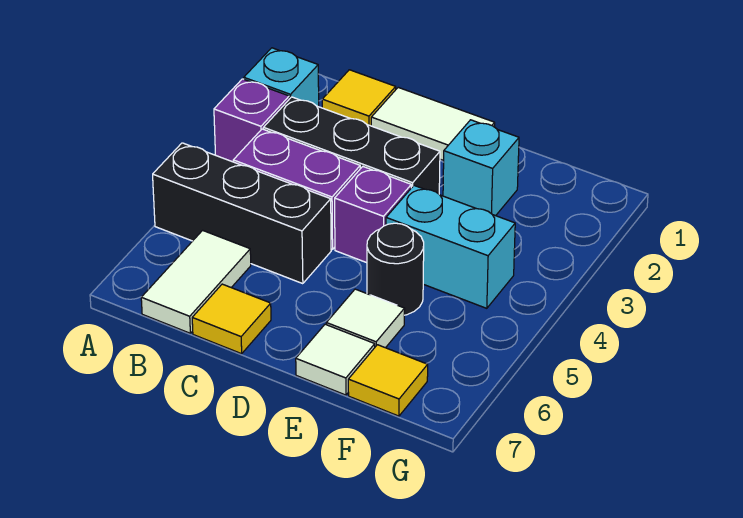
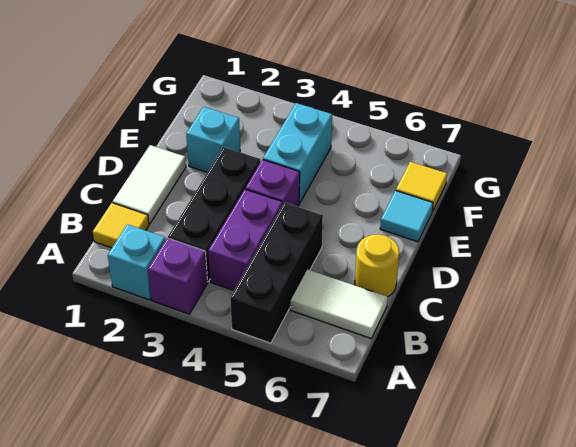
yellow 1x1 tile [192,284,271,354] -> yellow 1x1 round brick [355,235,399,297]
black 1x1 round brick [367,223,424,315] -> none
white 1x1 tile [326,289,405,348] -> none
white 1x1 tile [296,324,375,395] -> cyan 1x1 tile [380,191,433,242]

